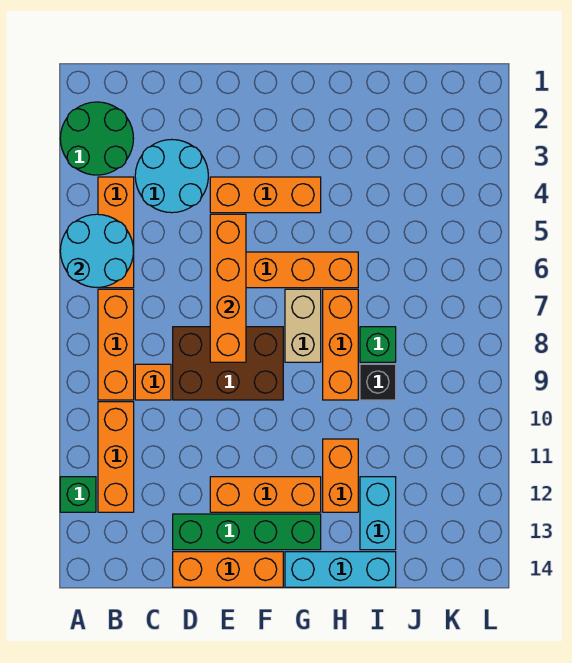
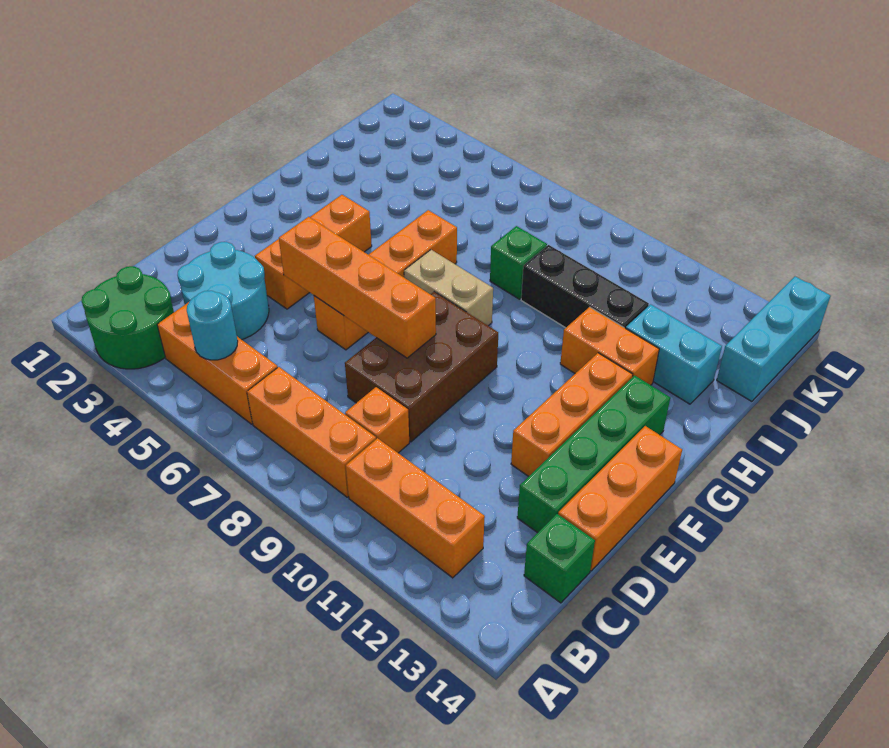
cyan 2x2 round brick [60,214,134,287] -> cyan 1x1 round brick [187,291,238,360]
green 1x1 brick [60,477,96,512] -> green 1x1 brick moved to [524,514,595,603]
cyan 1x3 brick [285,552,396,587] -> cyan 1x3 brick moved to [717,277,830,401]
orange 1x3 brick [323,289,358,400] -> none
black 1x1 brick [360,364,396,400] -> black 1x3 brick [521,245,649,328]

